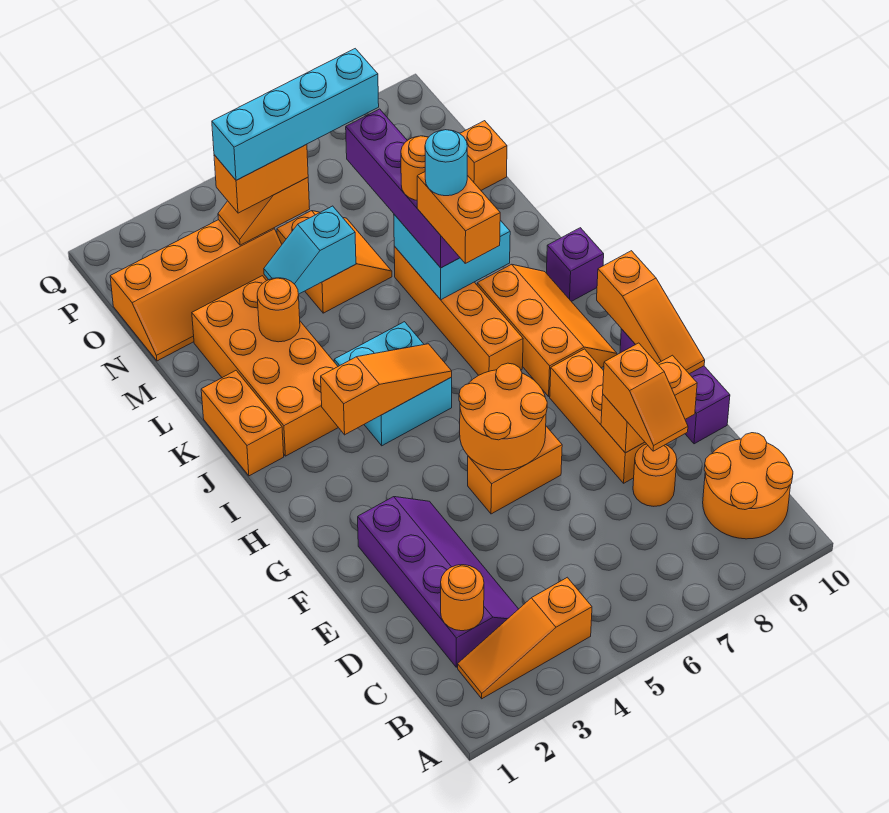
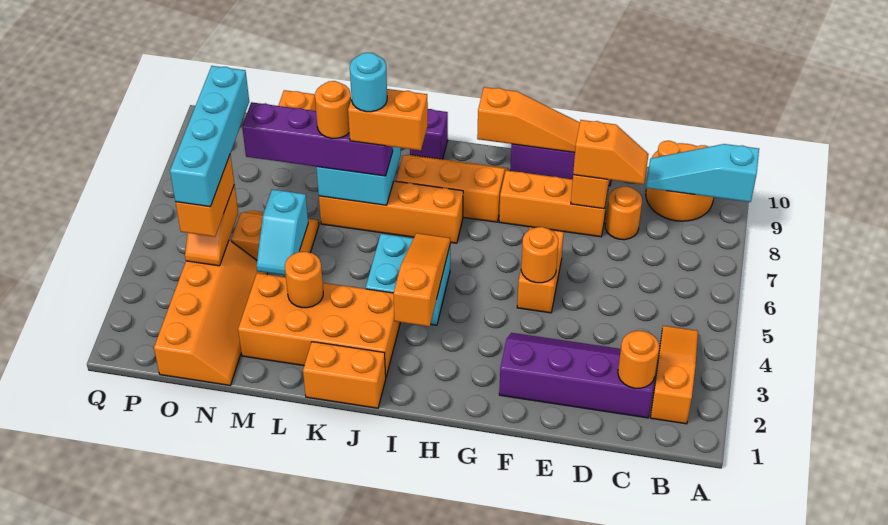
none -> cyan 1x3 slope [646,144,759,202]
orange 1x3 slope [458,577,592,699] -> orange 1x3 slope turned to [651,326,698,424]
orange 2x2 round brick [459,363,547,470] -> orange 1x1 round brick [521,227,558,283]

